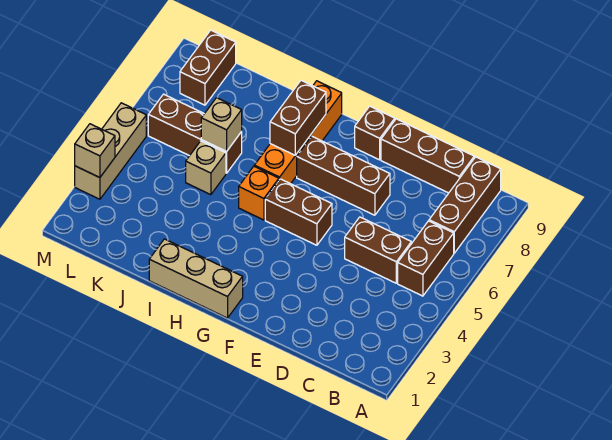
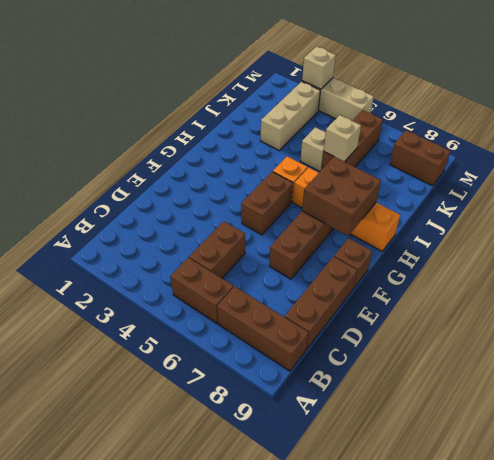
tan 1x3 brick [149,239,243,318] -> tan 1x3 brick moved to [261,82,320,150]
brown 1x2 brick [270,80,326,155] -> brown 2x2 brick [302,157,381,236]

